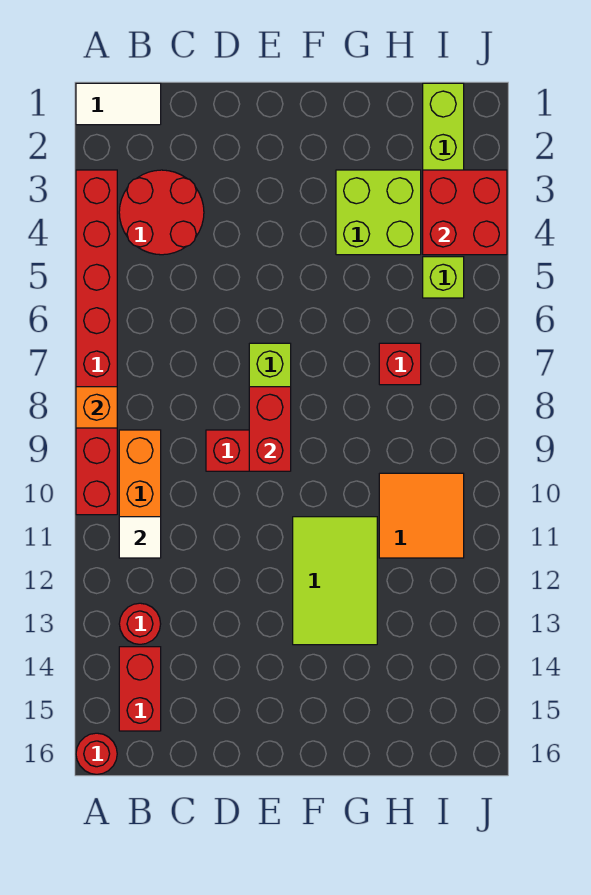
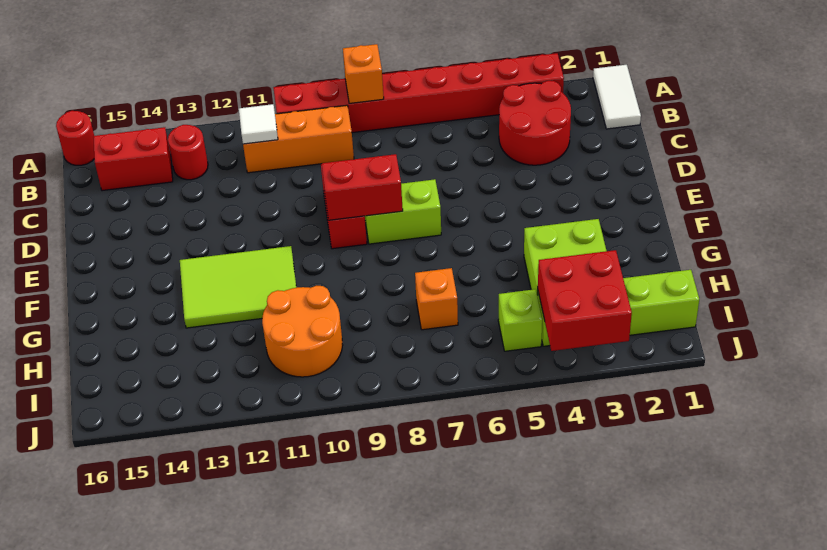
red 1x1 brick [379,343,421,385] -> orange 1x1 brick [415,268,458,330]
orange 2x2 tile [379,473,464,558] -> orange 2x2 round brick [262,286,343,377]

